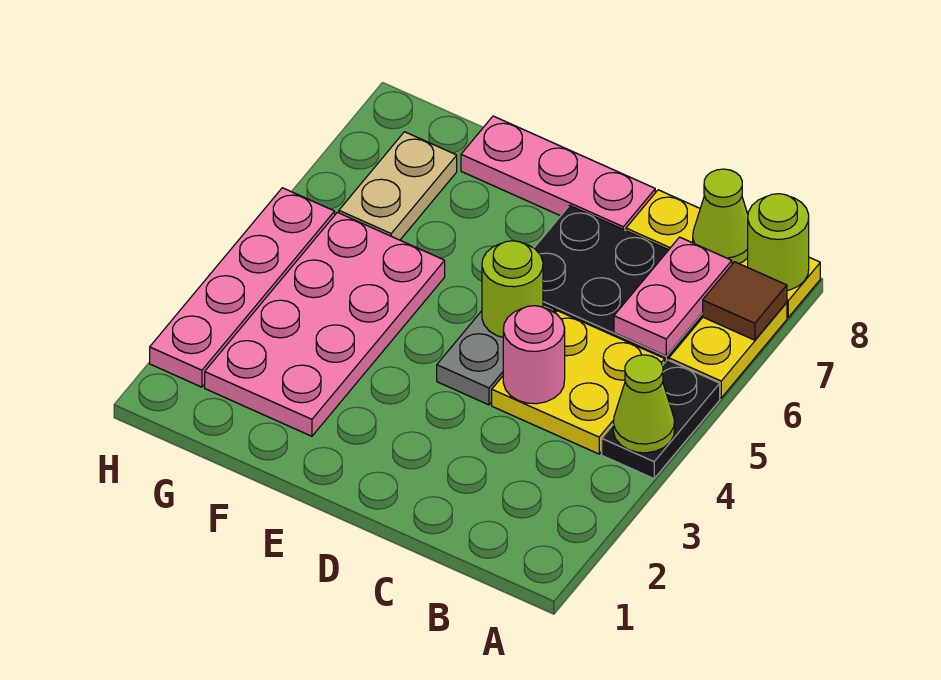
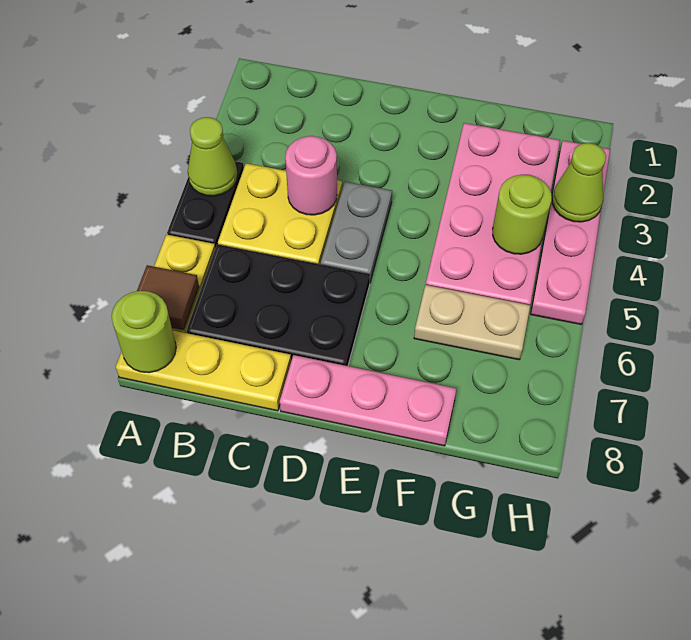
pink 1x2 plate [614,237,732,356] -> none
lime 1x1 cone [693,169,748,264] -> lime 1x1 cone moved to [552,143,606,222]
lime 1x1 round brick [482,241,543,337] -> lime 1x1 round brick moved to [493,175,552,254]
tan 1x2 plate [339,132,457,240] -> tan 1x2 plate turned to [414,285,530,360]

